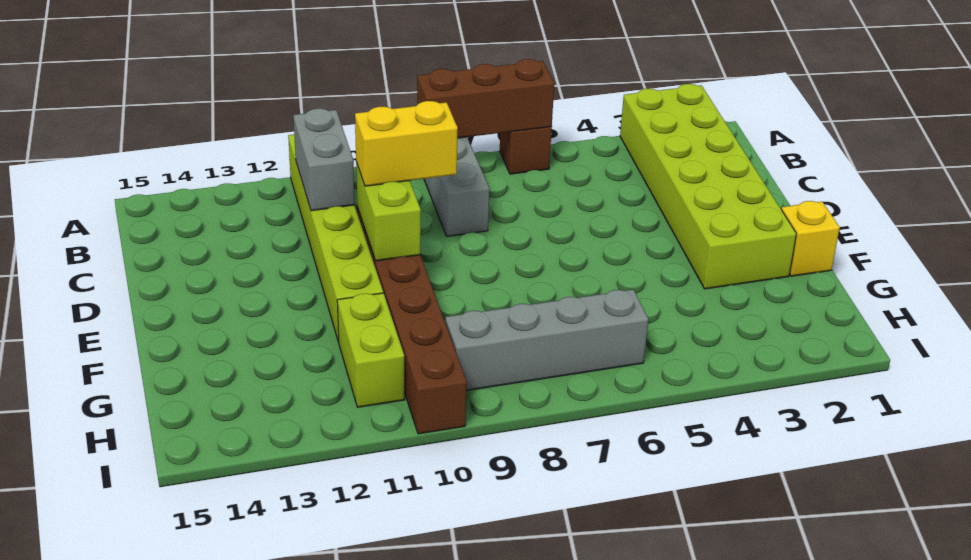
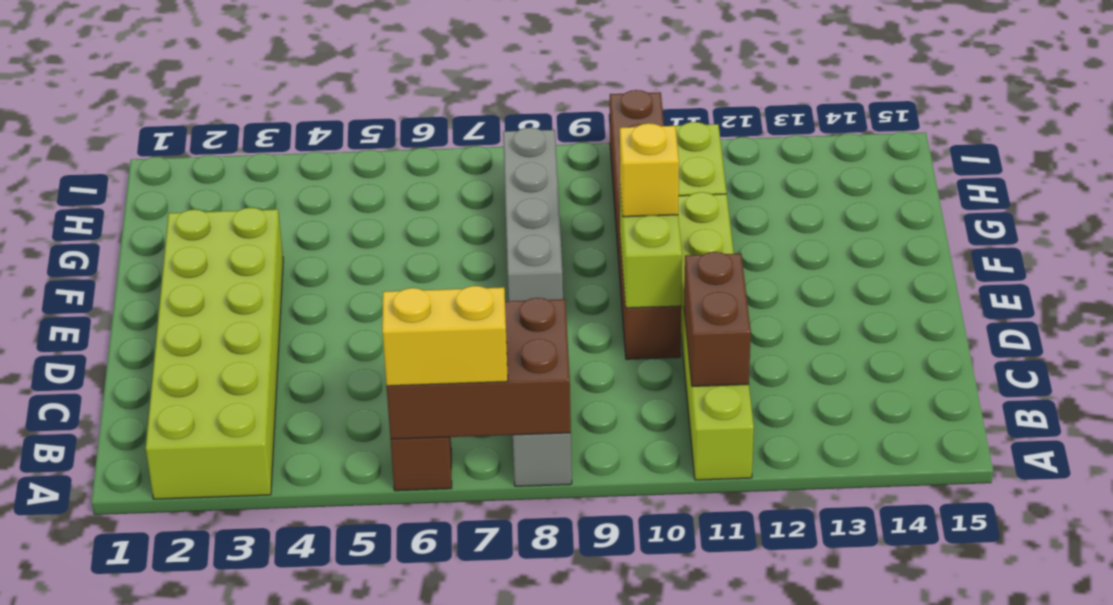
brown 1x3 brick [417,59,554,138] -> brown 2x3 brick [386,298,571,439]
grey 1x2 brick [293,108,355,211] -> brown 1x2 brick [684,252,751,386]
yellow 1x2 brick [355,101,458,186] -> yellow 1x2 brick moved to [382,286,508,386]
yellow 1x1 brick [781,201,840,276] -> yellow 1x1 brick moved to [620,123,679,217]
grey 1x4 brick [445,290,648,391] -> grey 1x4 brick turned to [503,128,563,301]

